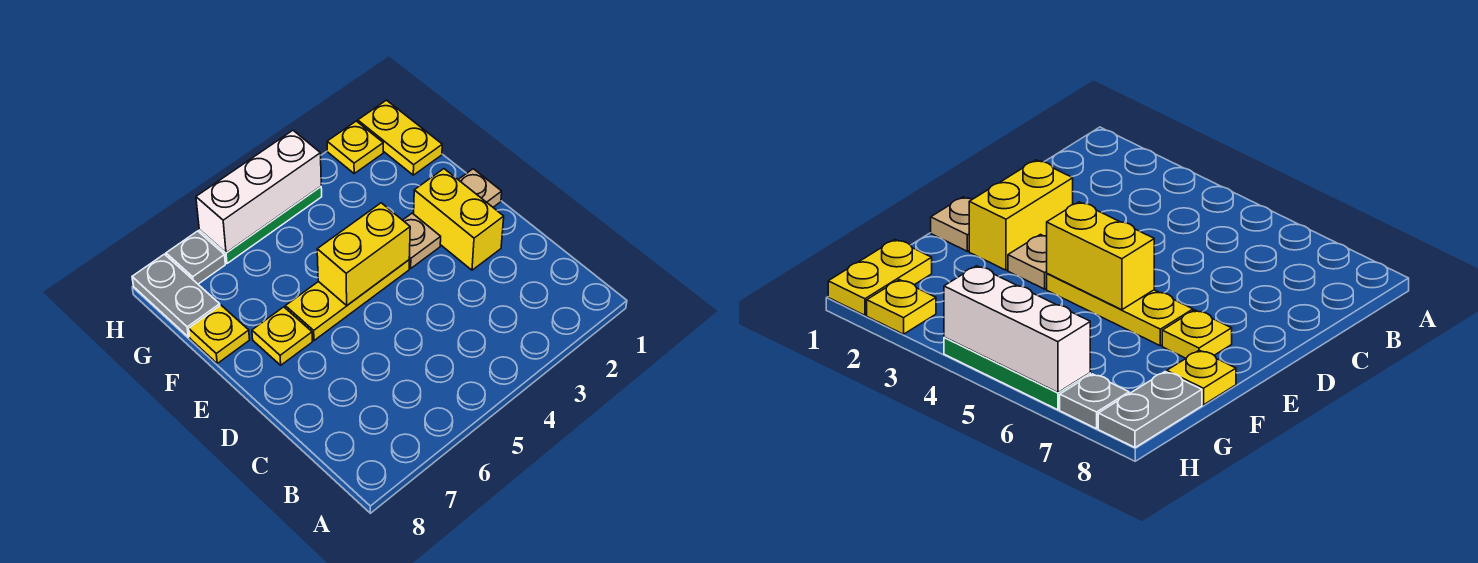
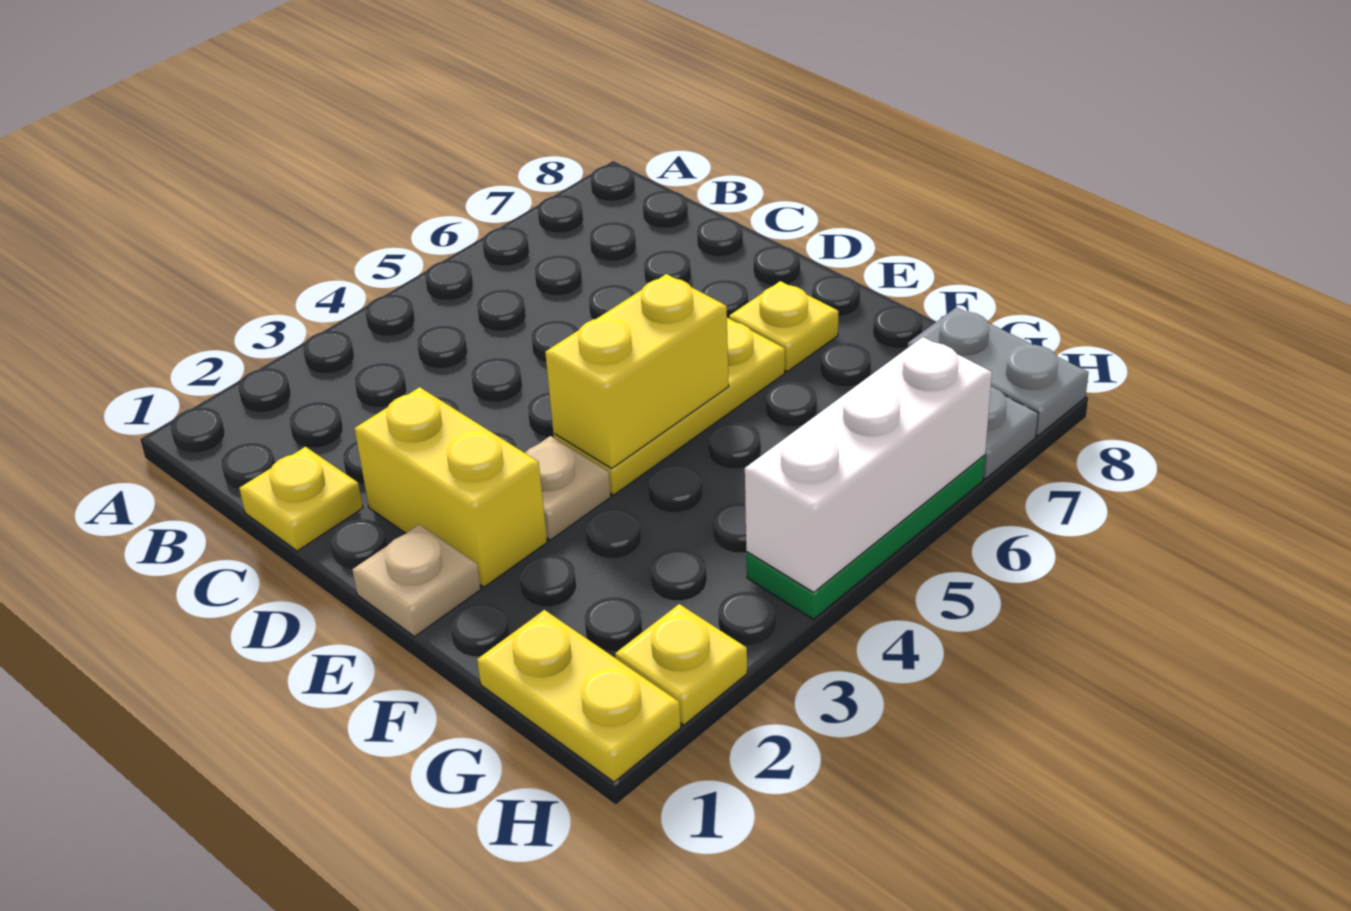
yellow 1x1 plate [189,305,250,363] -> yellow 1x1 plate moved to [239,447,363,551]

